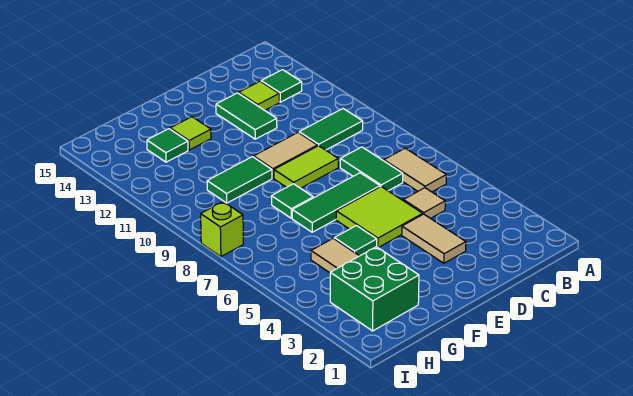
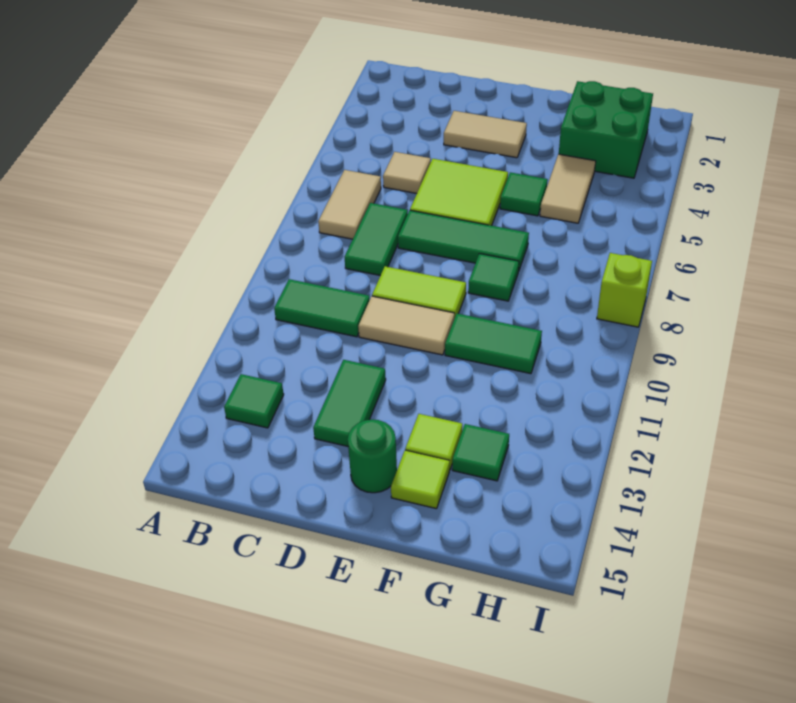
lime 1x1 tile [239,81,279,110] -> lime 1x1 tile moved to [391,450,450,509]
tan 1x2 tile [402,214,466,263] -> tan 1x2 tile turned to [444,111,527,158]
none -> green 1x1 round brick [348,419,397,493]

